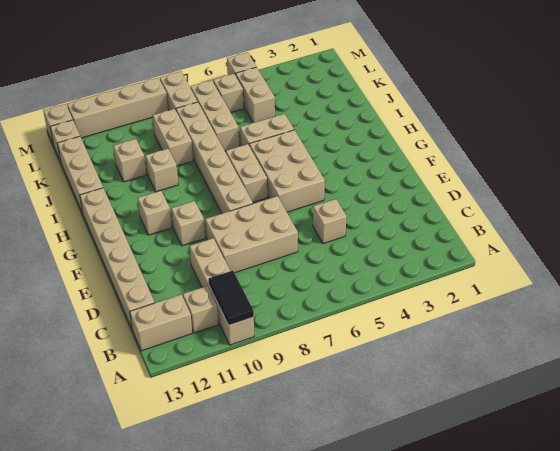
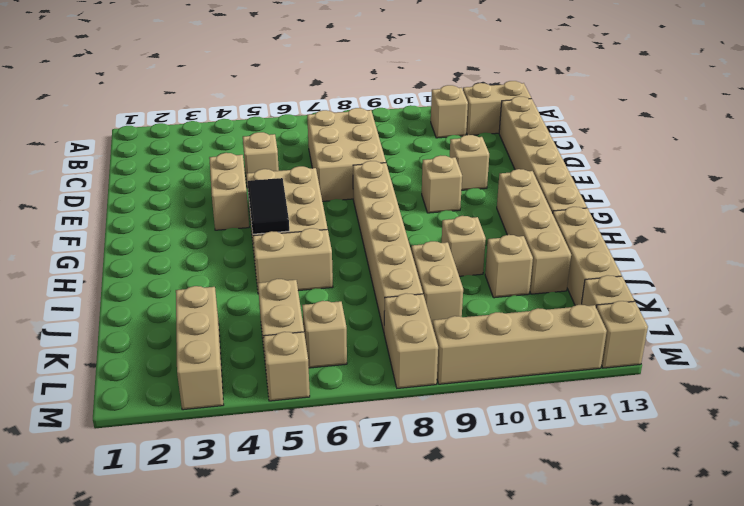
tan 1x4 brick [190,238,254,345] -> tan 1x4 brick moved to [497,169,571,294]
black 1x2 tile [208,270,254,325] -> black 1x2 tile moved to [248,178,289,234]
tan 2x3 brick [205,196,298,273] -> tan 2x3 brick turned to [307,108,386,201]
tan 1x2 brick [226,144,267,202] -> tan 1x2 brick moved to [209,153,249,230]
tan 1x1 brick [138,191,172,235] -> tan 1x1 brick moved to [450,135,489,190]
tan 1x3 brick [191,80,239,151] -> tan 1x3 brick moved to [176,286,224,410]

